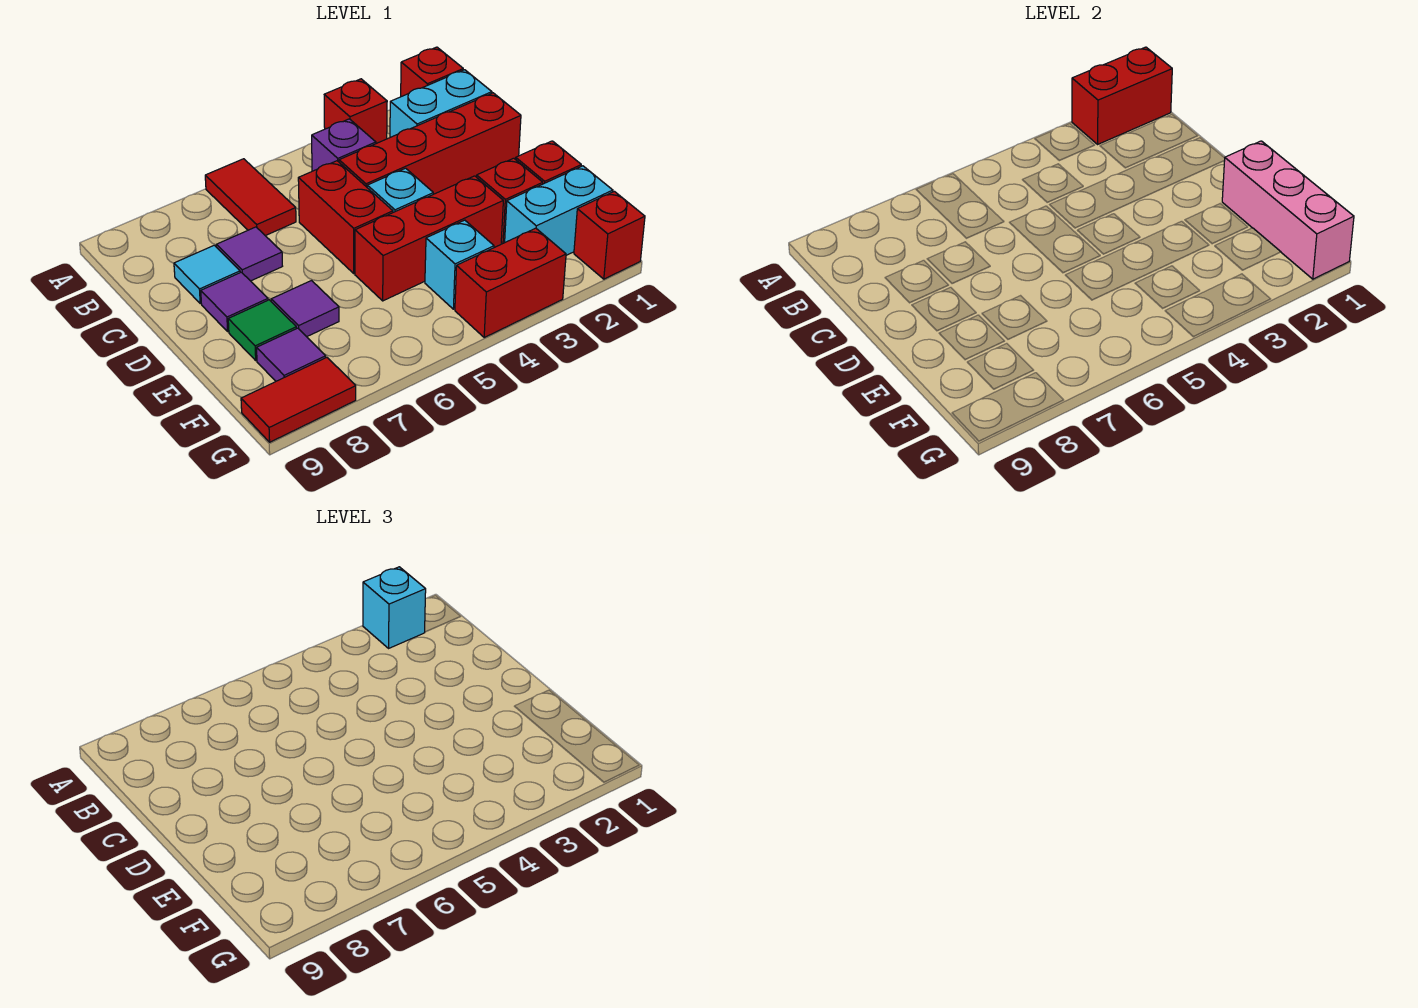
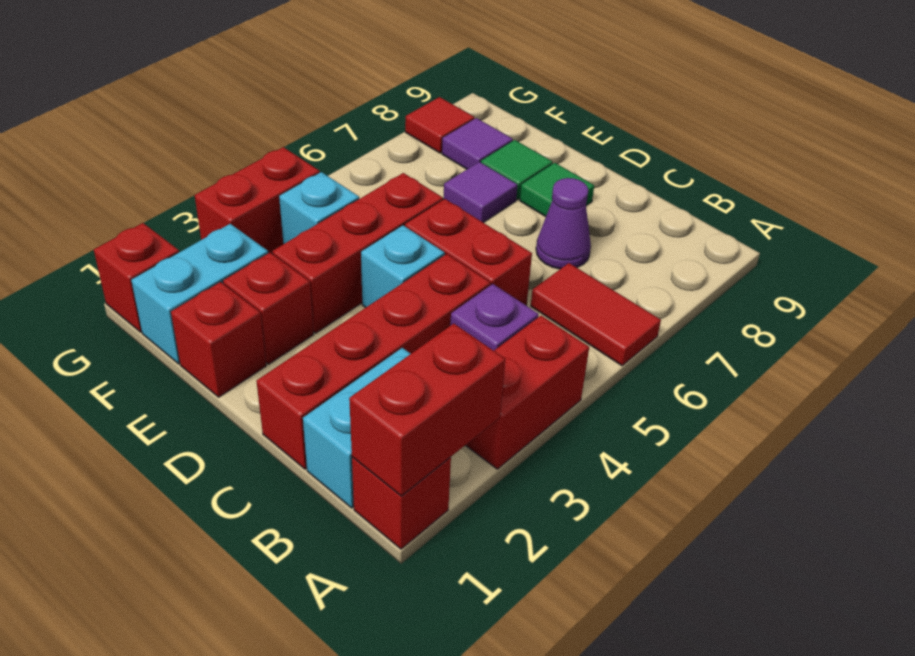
cyan 1x1 brick [363,567,426,648] -> none
red 1x1 brick [324,79,387,144] -> red 1x2 brick [465,316,589,469]
purple 1x1 tile [216,227,282,281] -> purple 1x1 cone [536,178,591,269]
cyan 1x1 tile [174,245,240,304] -> none
purple 1x1 tile [201,272,268,331] -> green 1x1 tile [520,163,594,217]
pink 1x3 brick [1222,141,1354,279] -> none
red 1x2 tile [241,358,356,442] -> red 1x1 tile [405,97,475,153]

